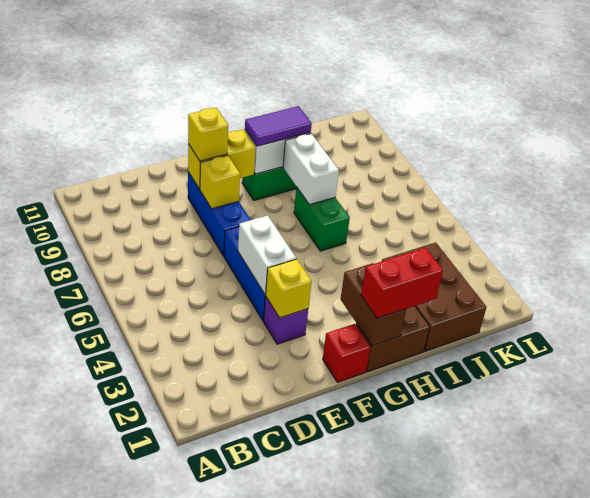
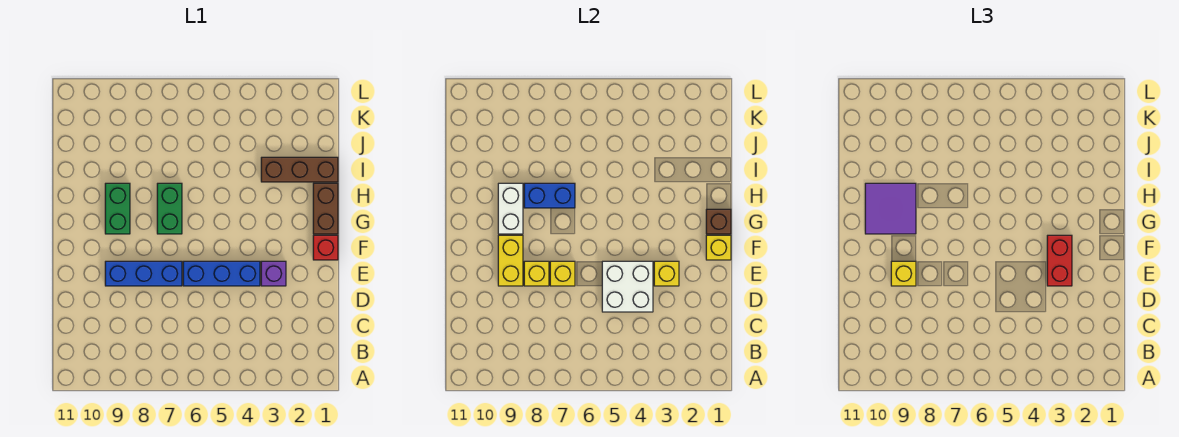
white 1x2 brick [238,215,296,294] -> white 2x2 brick [602,261,653,312]
none -> yellow 1x1 brick [550,261,575,286]
none -> yellow 1x1 brick [706,235,731,260]
brown 1x2 brick [341,263,406,346] -> brown 1x1 brick [706,209,731,234]
red 1x2 brick [361,248,443,318] -> red 1x2 brick moved to [1047,235,1072,286]
purple 1x2 tile [245,106,312,146] -> purple 2x2 tile [865,183,916,234]
green 1x2 brick [294,187,350,251] -> green 1x2 brick turned to [157,183,182,234]
white 1x2 brick [283,134,339,205] -> blue 1x2 brick [524,183,575,208]
brown 2x3 brick [382,242,486,351] -> brown 1x3 brick [261,157,338,182]

